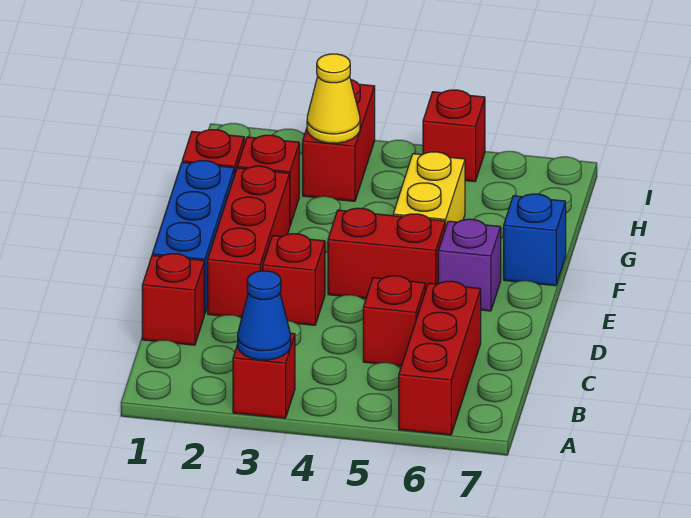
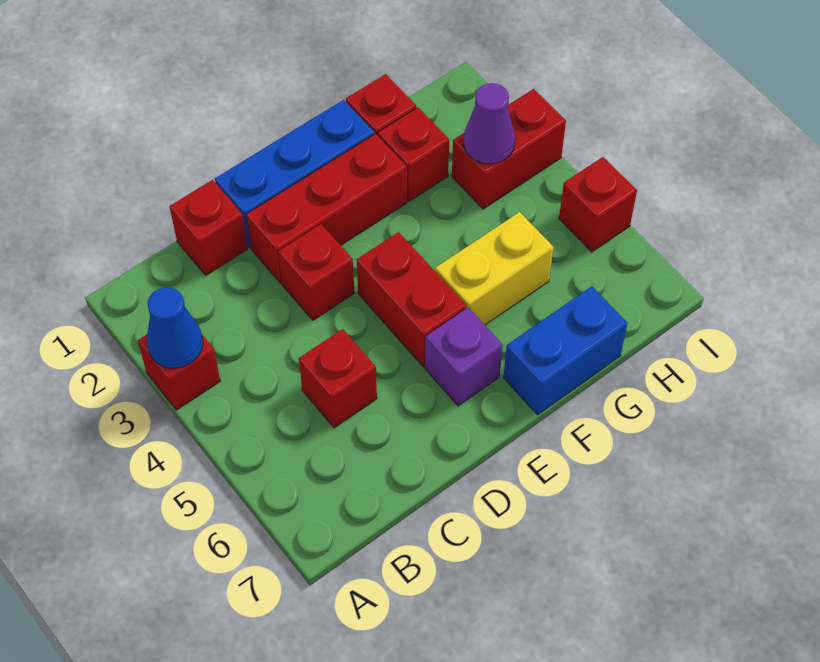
red 1x3 brick [399,281,481,435] -> none
blue 1x1 brick [504,194,566,286] -> blue 1x2 brick [503,286,628,415]
yellow 1x1 cone [307,54,360,143] -> purple 1x1 cone [464,83,515,164]

